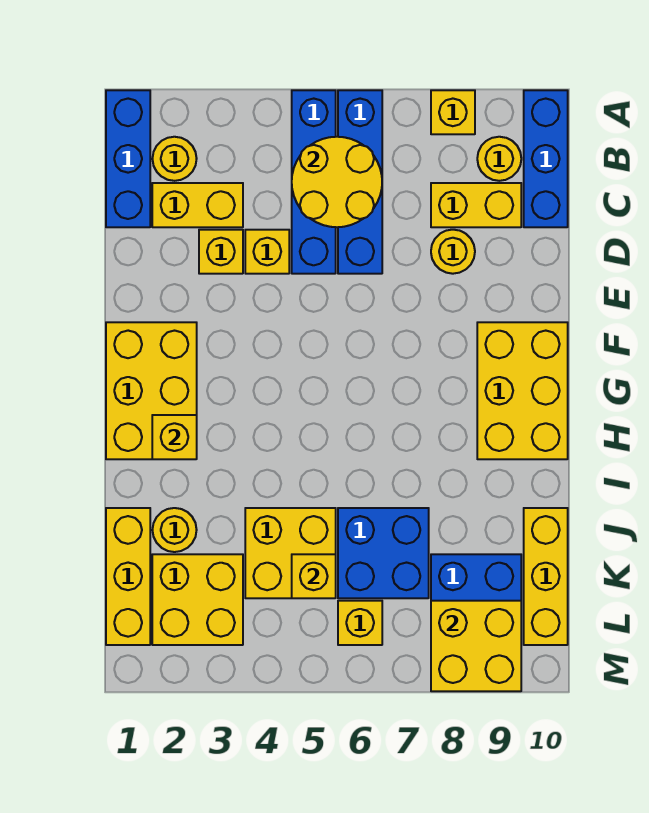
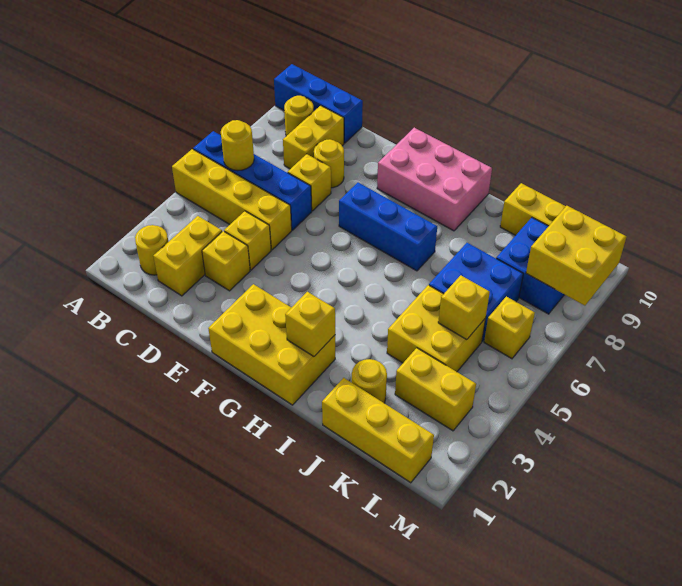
blue 1x3 brick [106,90,150,227] -> blue 1x3 brick moved to [339,183,437,271]
blue 1x4 brick [292,90,336,274] -> yellow 1x4 brick [172,149,292,250]
yellow 1x1 brick [431,90,475,134] -> yellow 1x1 brick moved to [288,154,331,211]
yellow 2x2 round brick [292,137,382,227] -> yellow 1x1 round brick [221,120,254,171]
yellow 2x3 brick [477,322,568,459] -> pink 2x3 brick [377,128,492,231]
yellow 2x2 brick [152,554,243,645] -> yellow 1x2 brick [395,348,476,431]

